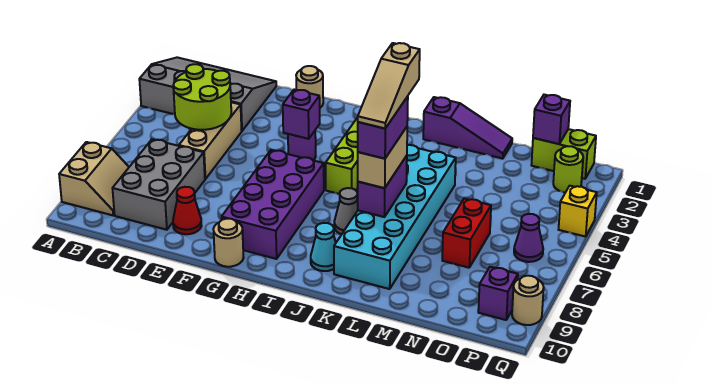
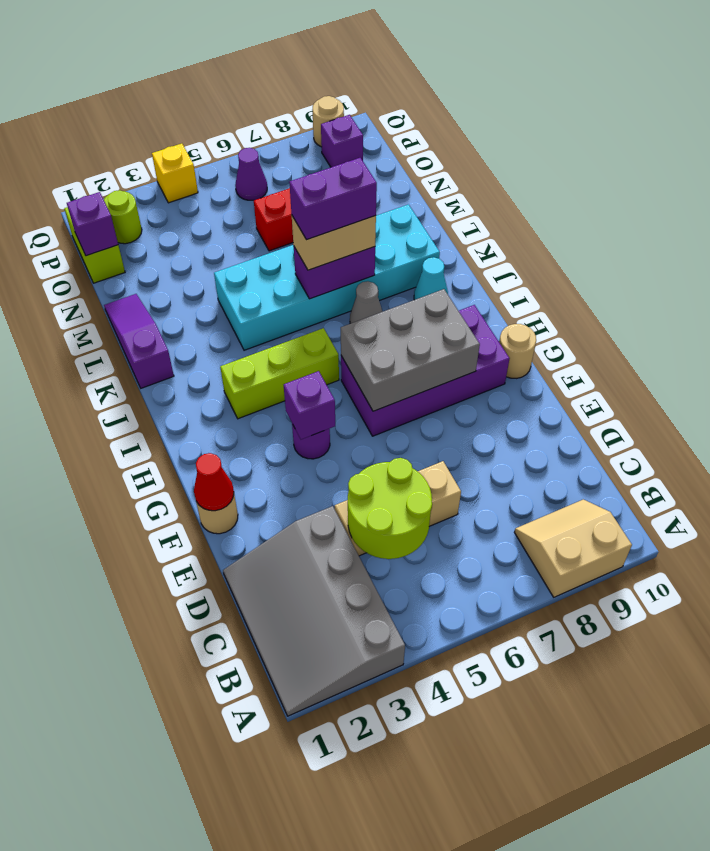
grey 2x3 brick [112,139,205,230] -> grey 2x3 brick moved to [341,289,480,411]
red 1x1 cone [173,187,201,234] -> red 1x1 cone moved to [194,453,234,511]
tan 1x3 slope [358,43,420,128] -> none

